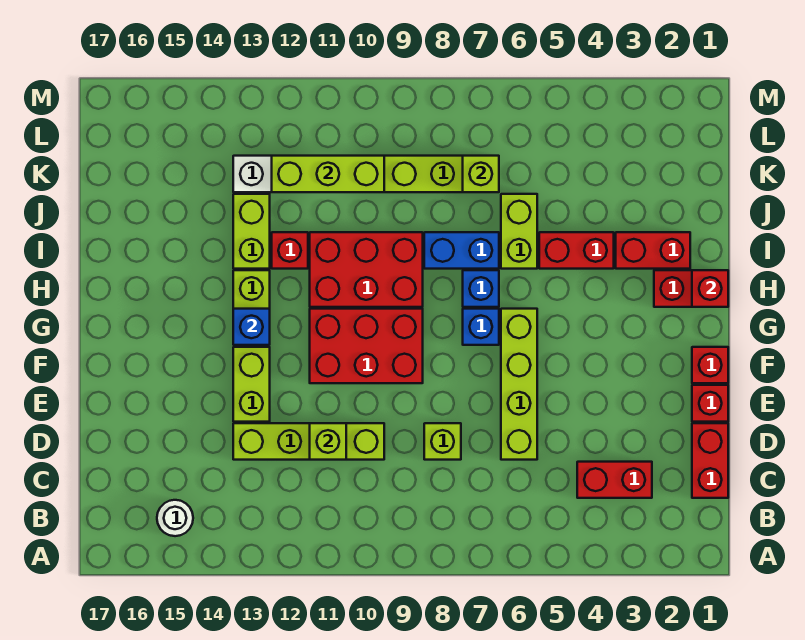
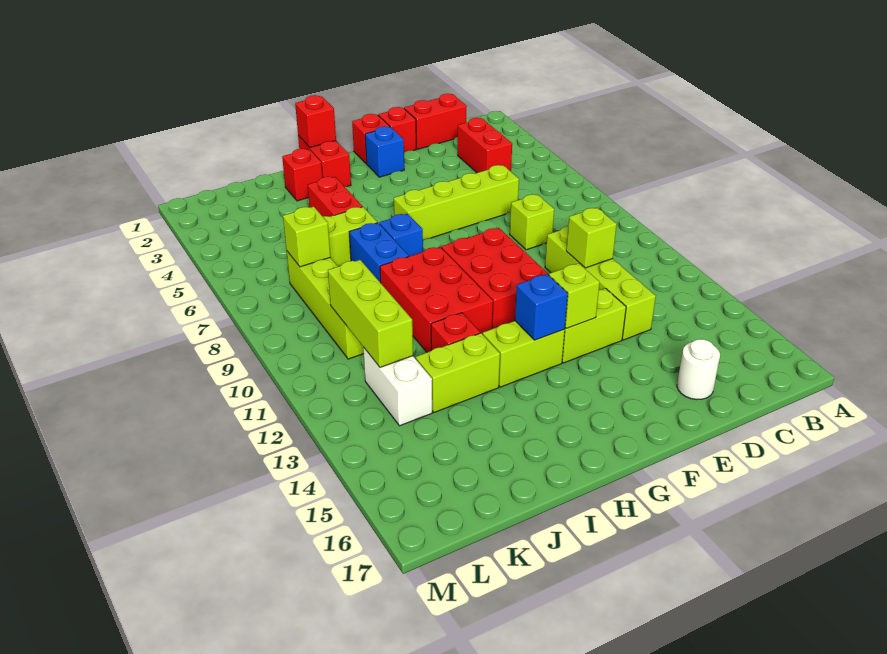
white 1x1 round brick [157,500,193,536] -> white 1x1 round brick moved to [677,339,720,400]
none -> lime 1x1 brick [549,263,600,328]
blue 1x1 brick [463,309,499,345] -> blue 1x1 brick moved to [365,126,404,177]
red 1x2 brick [616,232,690,269] -> red 1x1 brick [282,149,322,201]

